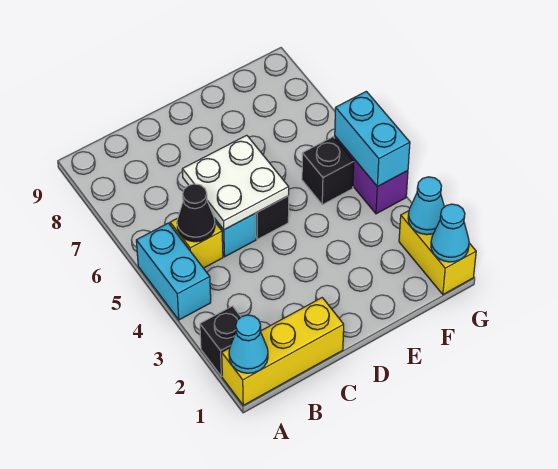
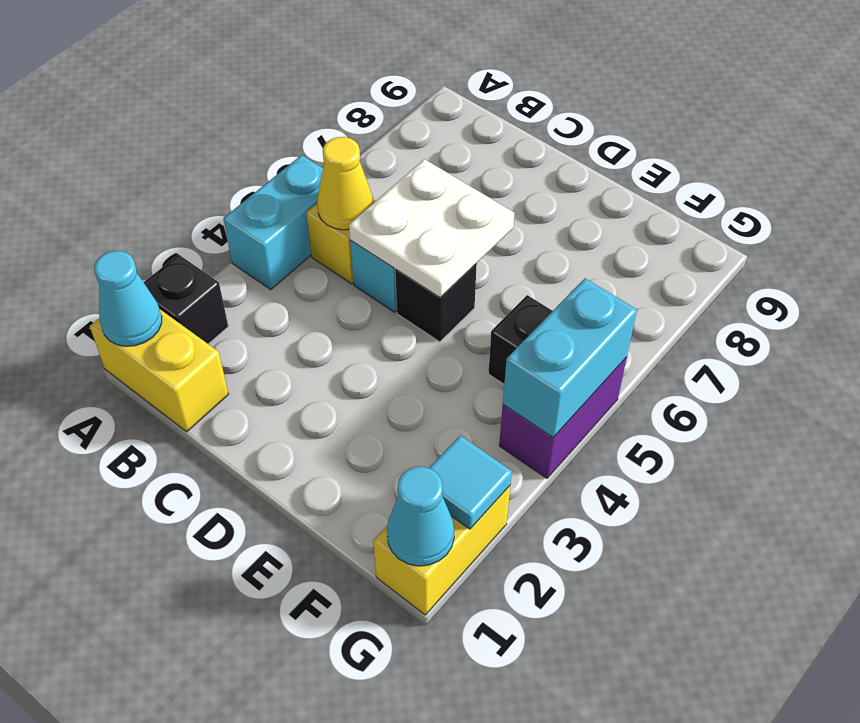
yellow 1x3 brick [222,298,344,405] -> yellow 1x2 brick [90,310,229,432]
black 1x1 cone [177,184,215,242] -> yellow 1x1 cone [317,137,373,230]
cyan 1x1 cone [408,177,444,235] -> cyan 1x1 tile [429,436,512,529]

